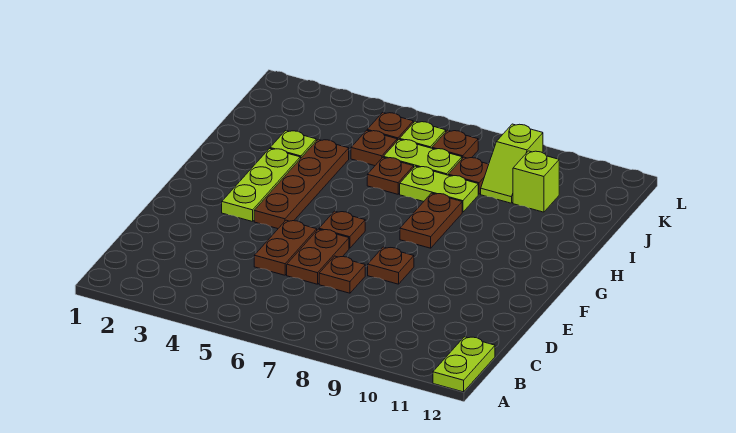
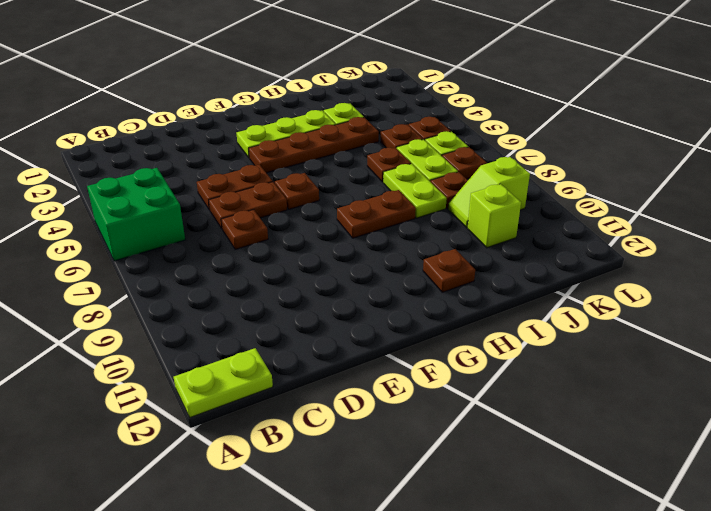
none -> green 2x2 brick [87,168,185,261]
brown 1x1 plate [368,247,414,284] -> brown 1x1 plate moved to [423,249,475,292]

